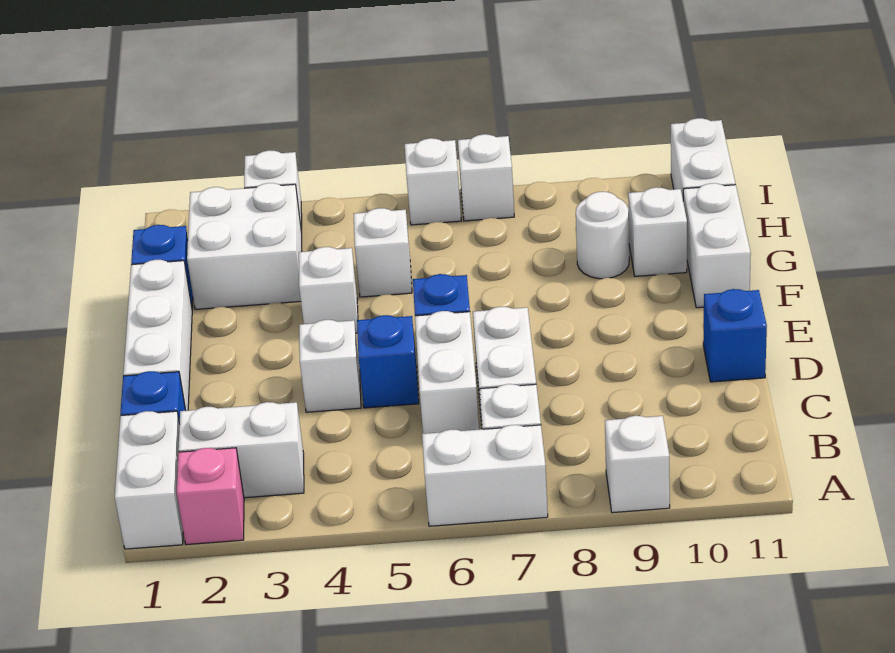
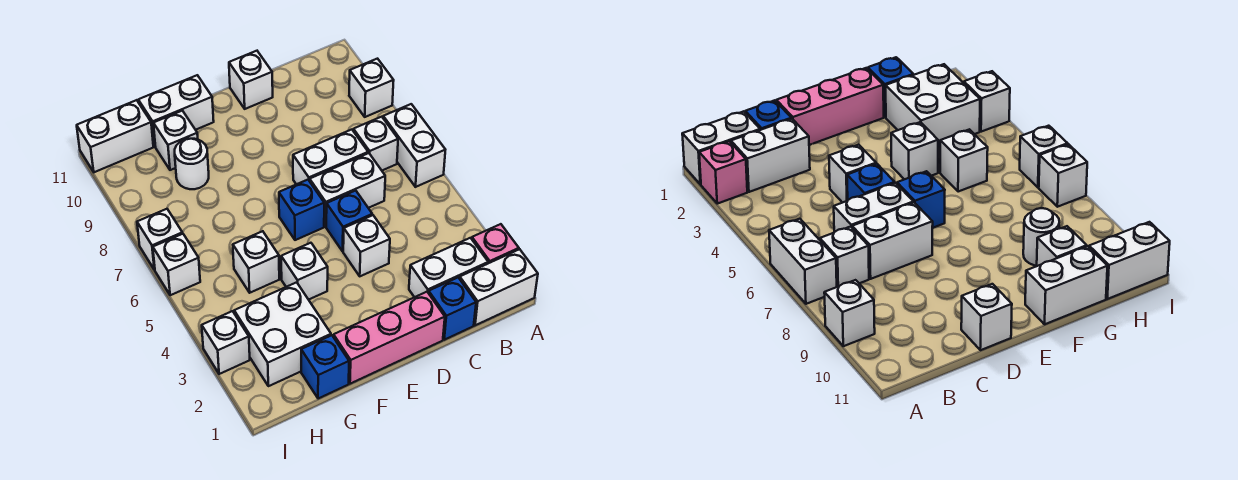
white 1x2 brick [178,402,304,498] -> white 1x2 brick turned to [409,238,488,297]
white 1x3 brick [123,260,192,411] -> pink 1x3 brick [334,292,445,384]
blue 1x1 brick [703,289,767,382] -> white 1x1 brick [229,51,273,109]

